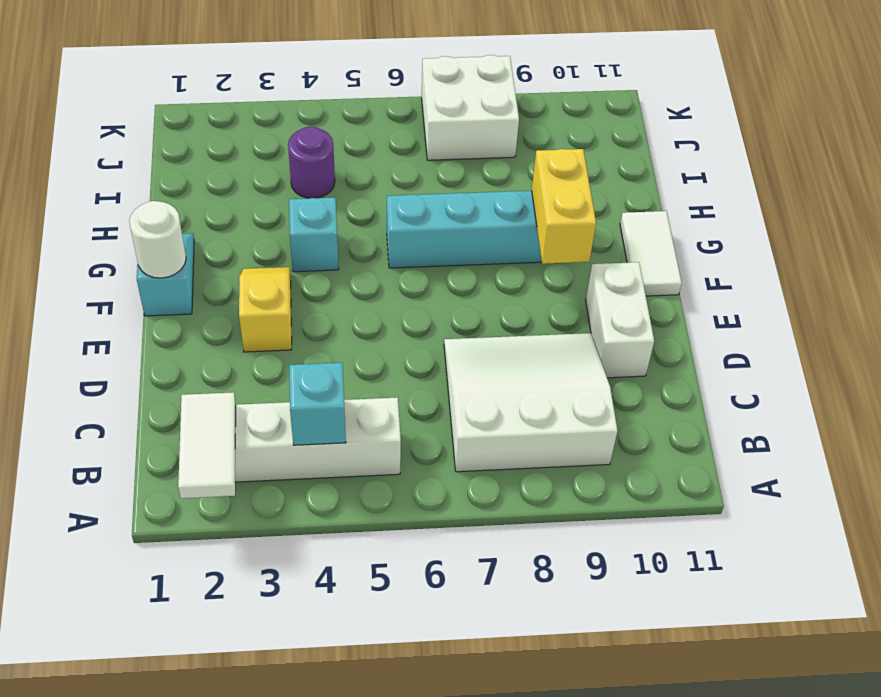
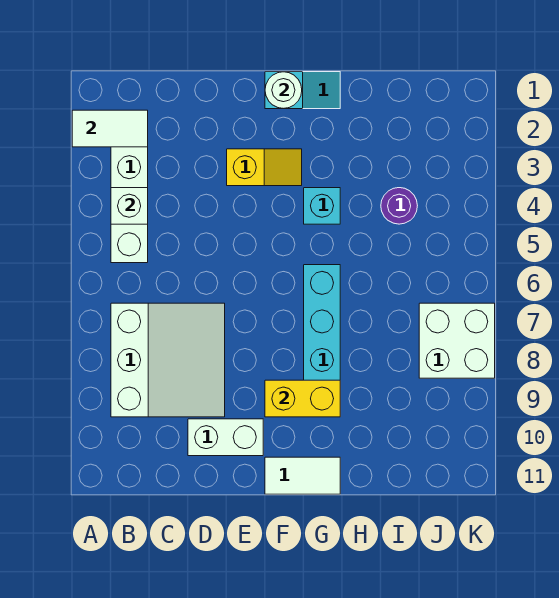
cyan 1x1 brick [289,363,346,445] -> white 1x1 brick [111,188,148,224]

